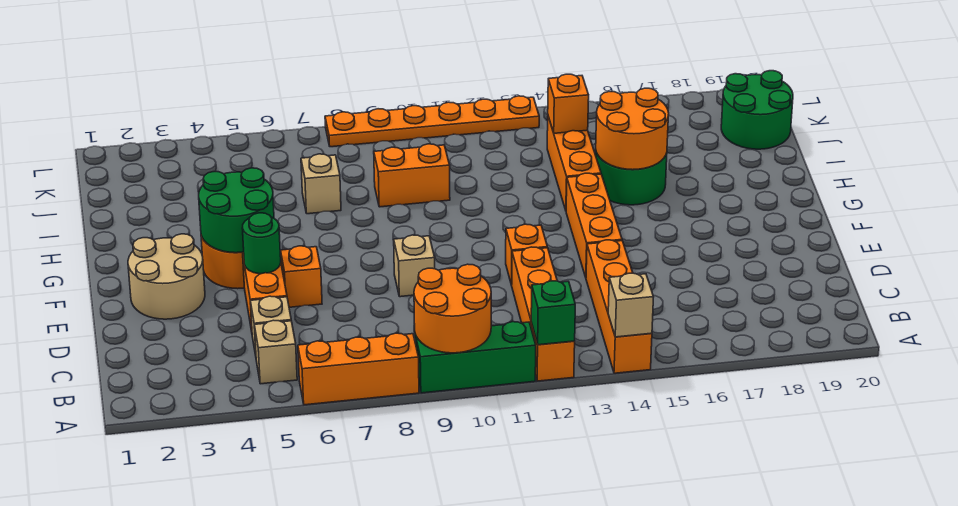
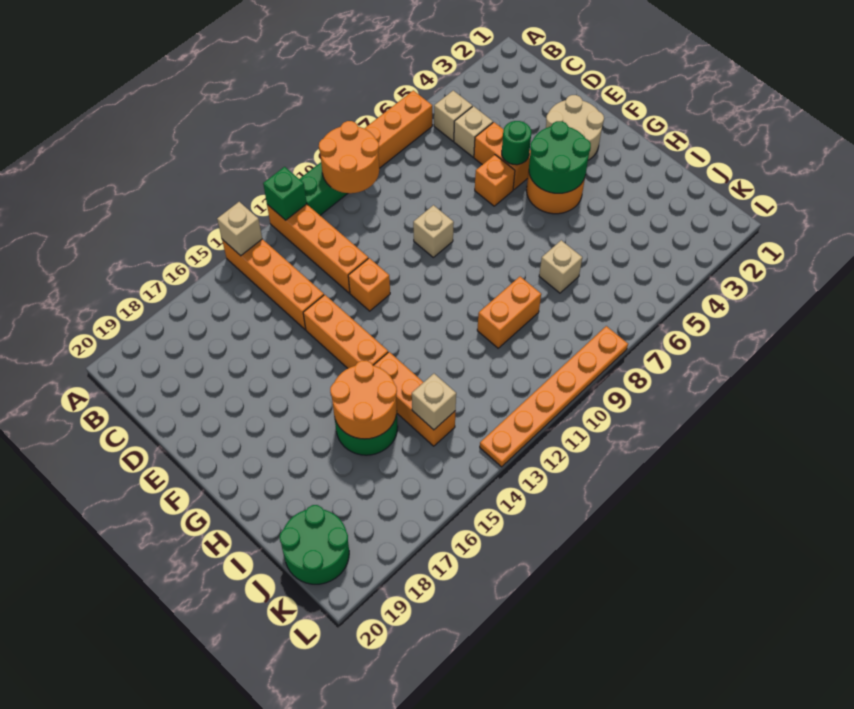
orange 1x1 brick [548,74,589,133] -> tan 1x1 brick [412,374,456,430]

